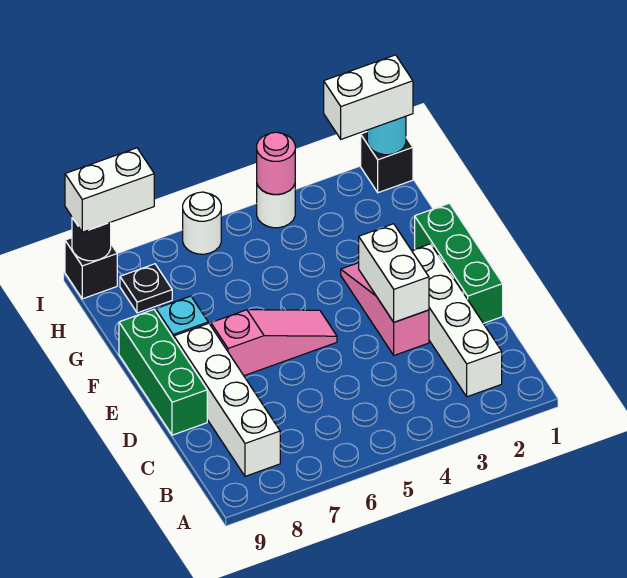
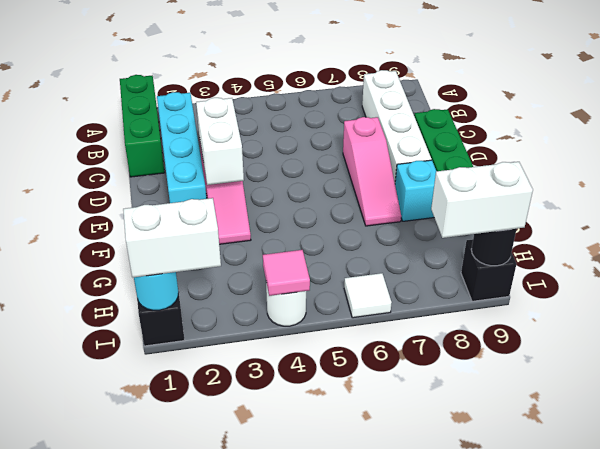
white 1x4 brick [412,244,502,397] -> cyan 1x4 brick [157,92,206,203]
green 1x3 brick [415,203,503,323] -> green 1x3 brick moved to [120,75,165,177]
pink 1x3 slope [211,310,337,376] -> pink 1x3 slope turned to [343,117,401,226]
black 1x1 plate [120,264,172,313] -> none
pink 1x1 round brick [257,132,295,194] -> pink 1x1 tile [263,250,310,296]
white 1x1 round brick [183,192,221,254] -> white 1x1 tile [344,273,392,318]

